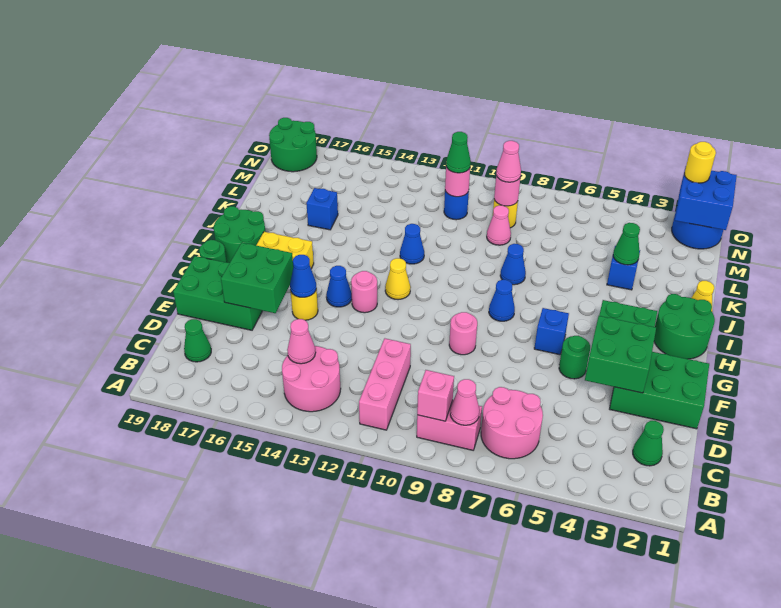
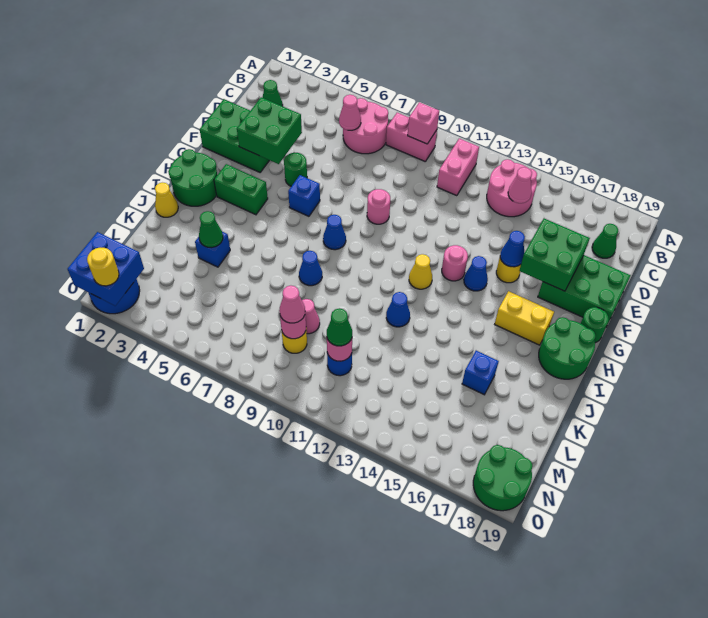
pink 1x1 cone [450,379,480,425] -> pink 1x1 cone moved to [339,95,361,130]
pink 1x3 brick [359,339,411,430] -> pink 1x2 brick [437,138,479,196]

